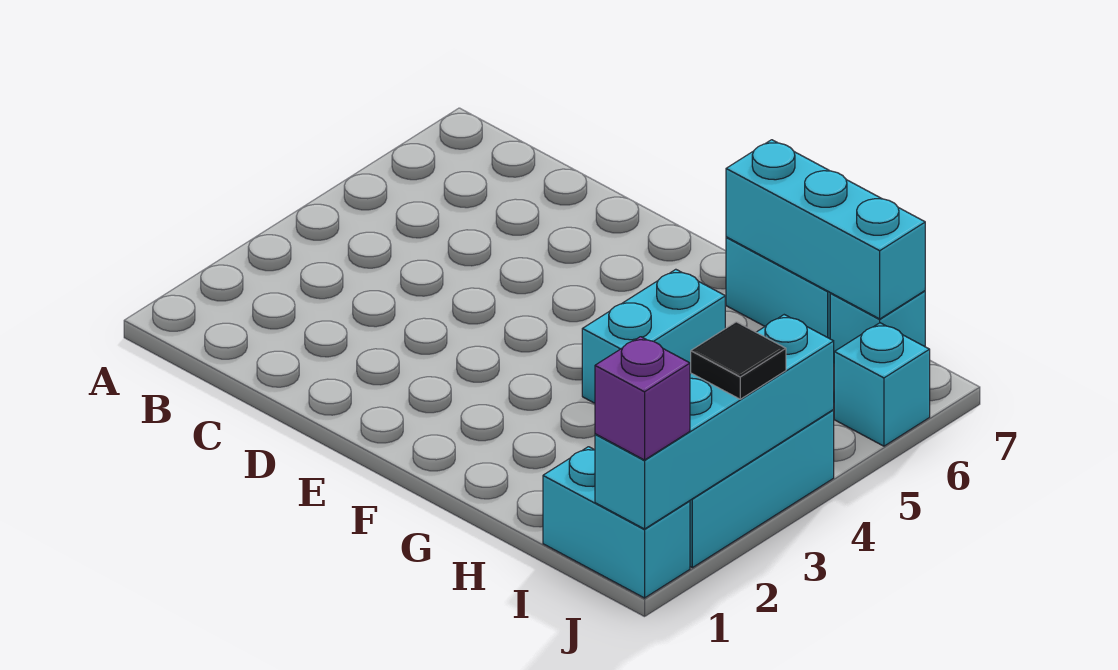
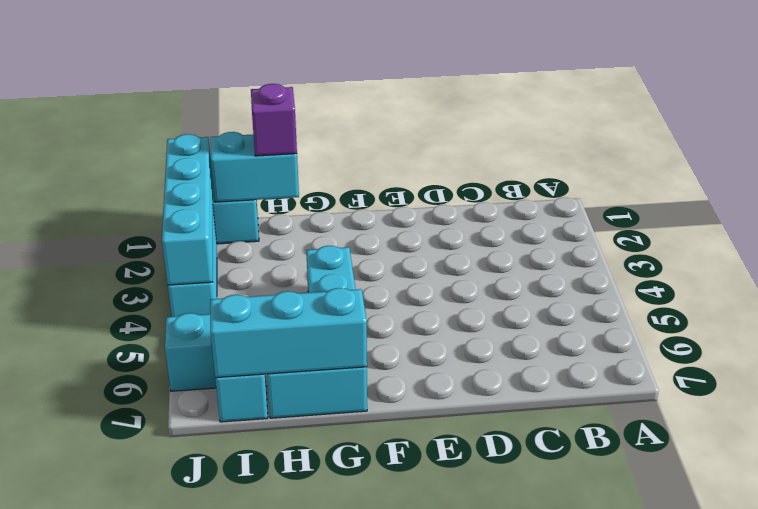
none -> cyan 1x2 brick [211,132,299,202]
purple 1x1 brick [595,337,690,460] -> purple 1x1 brick moved to [251,84,297,156]
black 1x1 tile [691,322,786,399] -> none

